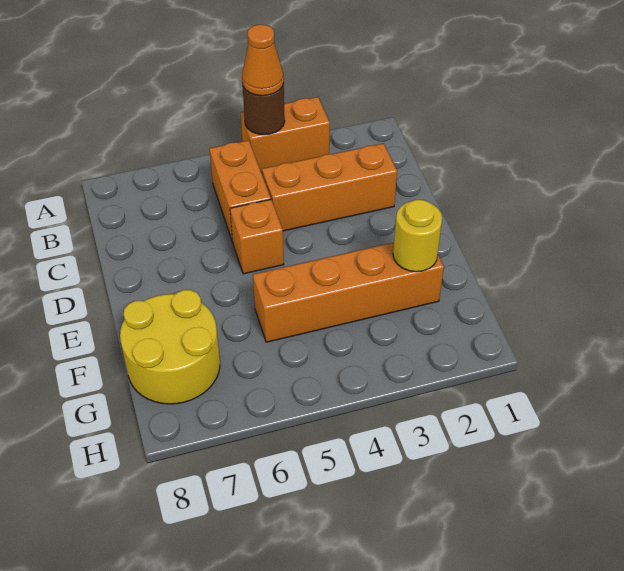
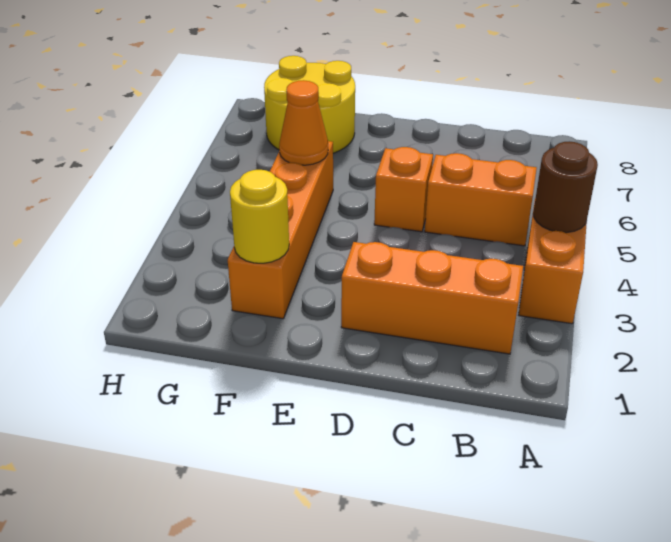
orange 1x1 cone [242,25,284,96] -> orange 1x1 cone moved to [279,80,328,165]
orange 1x3 brick [262,143,397,231] -> orange 1x3 brick turned to [341,242,523,354]

